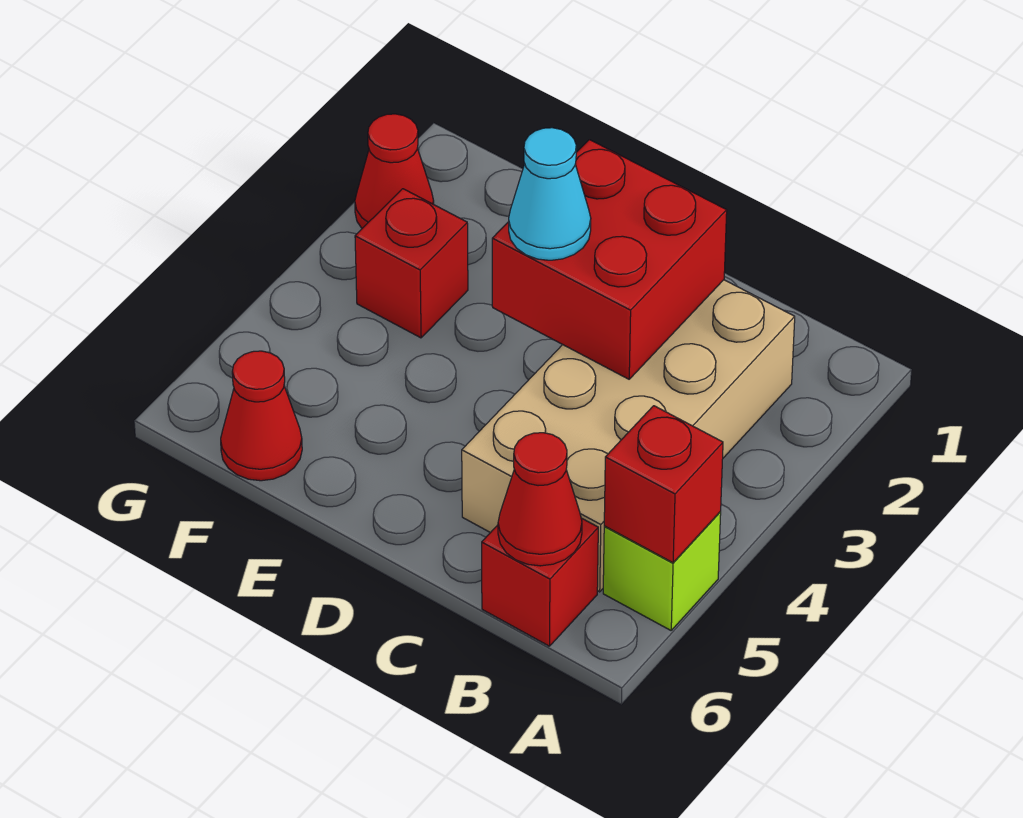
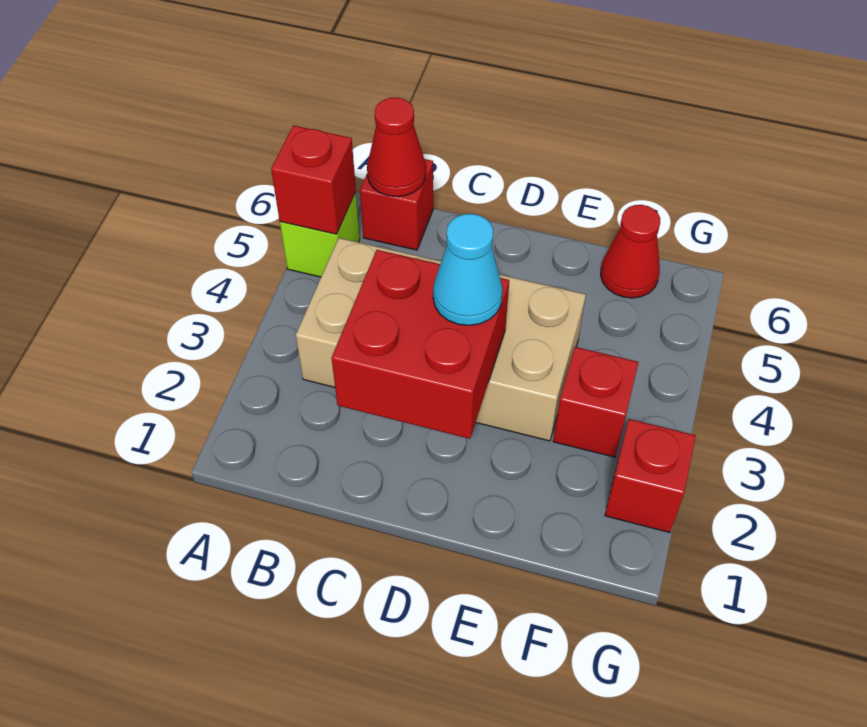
tan 2x4 brick [462,280,795,592] -> tan 2x4 brick turned to [296,238,586,441]
red 1x1 cone [355,114,434,228] -> red 1x1 brick [605,419,696,533]

